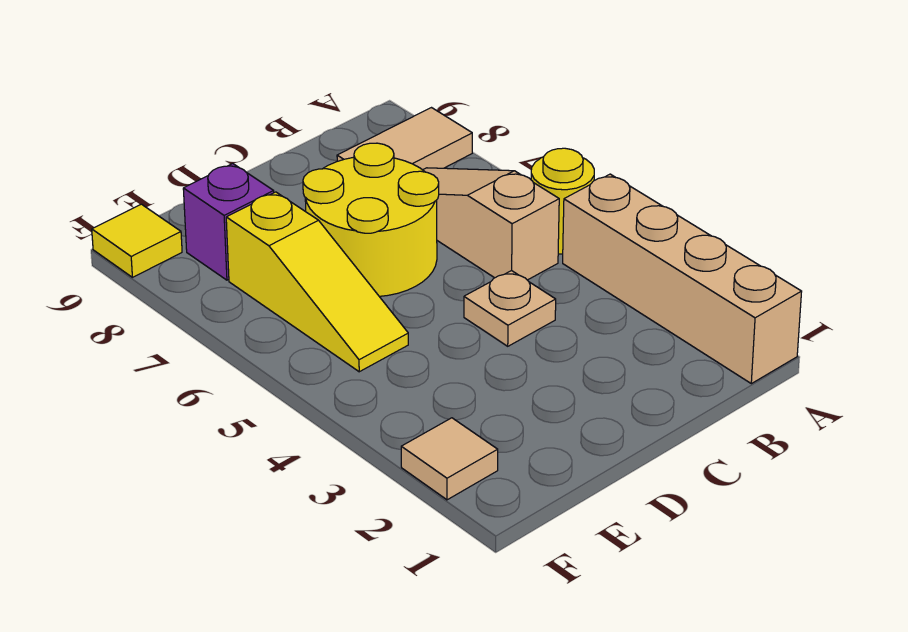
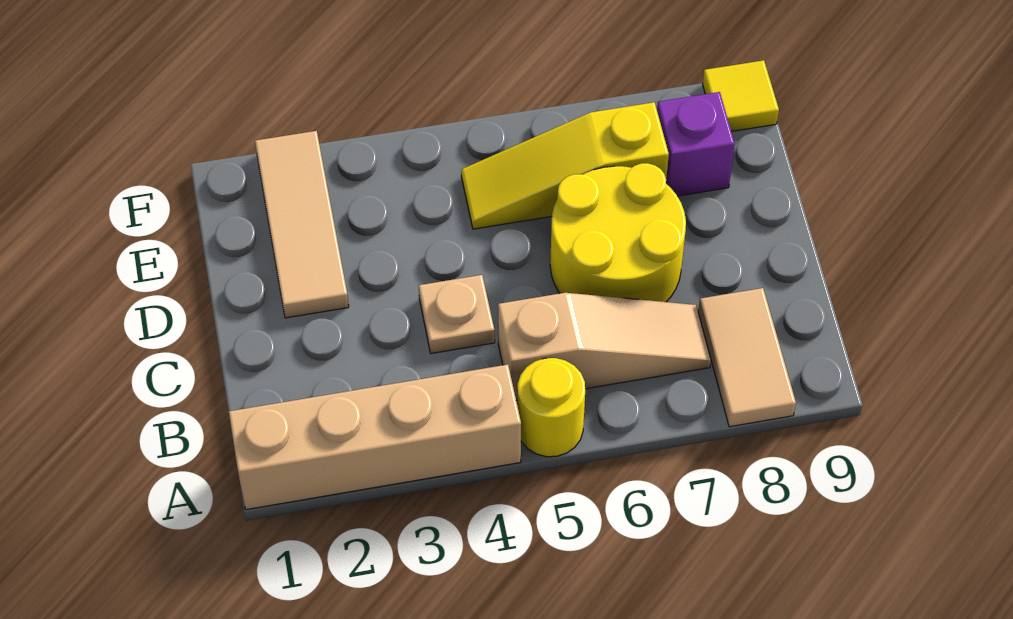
tan 1x1 tile [401,418,498,500] -> tan 1x3 tile [255,131,349,318]

